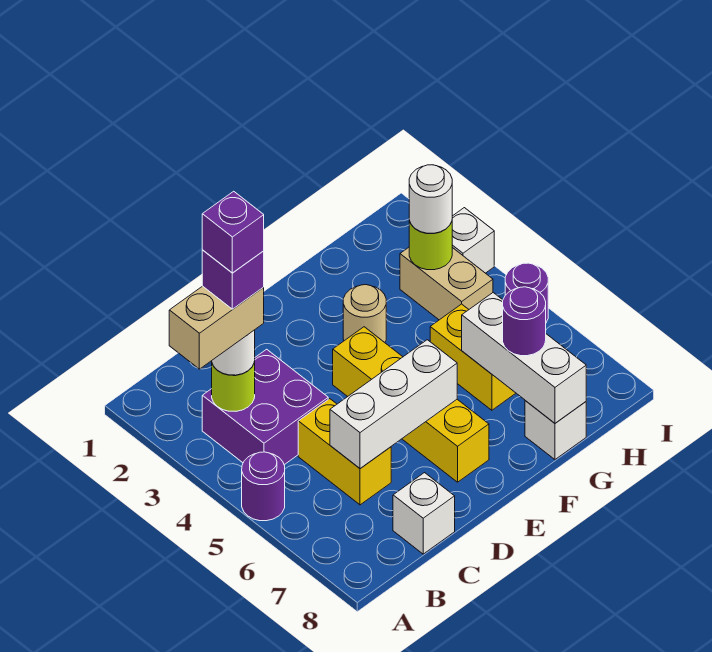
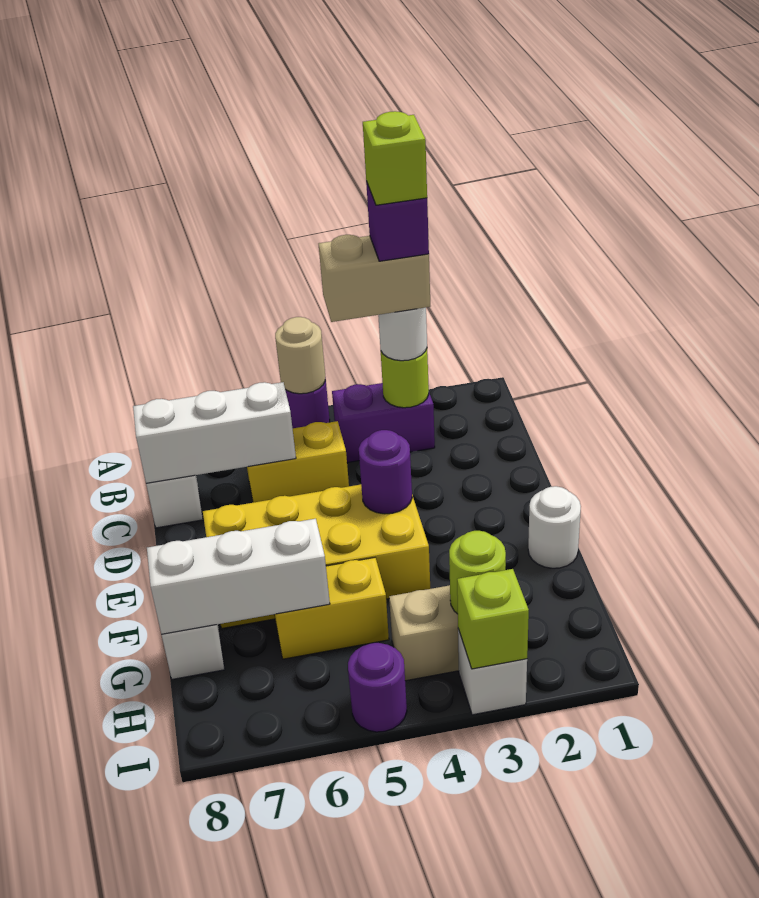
tan 1x2 brick [169,286,264,369] -> tan 1x2 brick turned to [319,235,430,322]
purple 2x2 brick [202,349,328,465] -> purple 1x2 brick [332,383,435,463]
purple 1x1 brick [202,191,264,273] -> lime 1x1 brick [363,111,427,205]
white 1x3 brick [330,340,457,469] -> white 1x3 brick turned to [133,382,296,483]
yellow 1x4 brick [333,327,489,482] -> yellow 2x4 brick [203,484,430,628]
tan 1x1 round brick [343,285,386,342] -> tan 1x1 round brick moved to [275,317,325,394]
purple 1x1 round brick [503,287,546,356] -> purple 1x1 round brick moved to [359,430,412,514]
white 1x1 round brick [409,165,452,233] -> white 1x1 round brick moved to [528,486,581,568]
none -> lime 1x1 brick [457,569,529,669]

